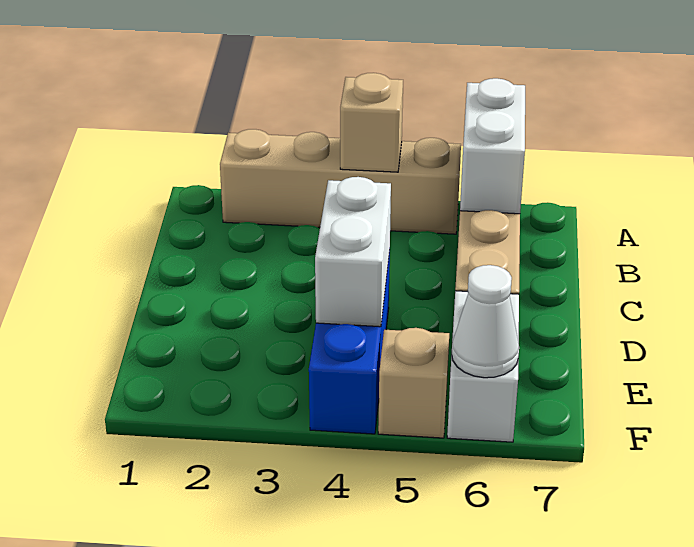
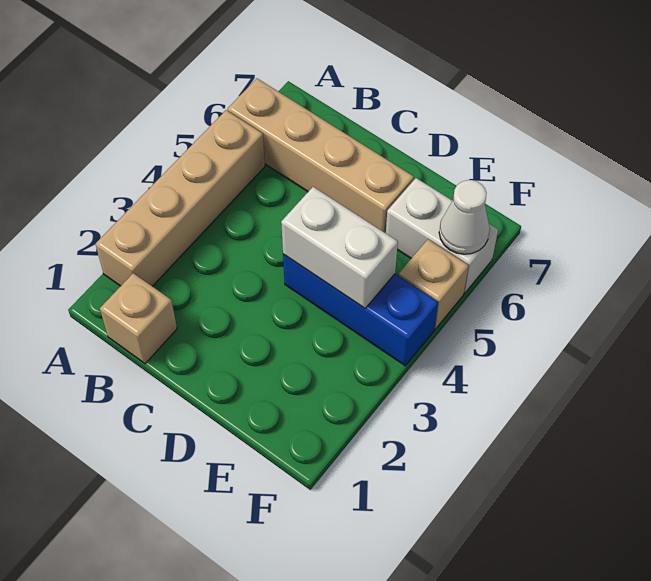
tan 1x1 brick [340,73,403,172] -> tan 1x1 brick moved to [100,273,177,364]
white 1x2 brick [460,78,525,214] -> none

